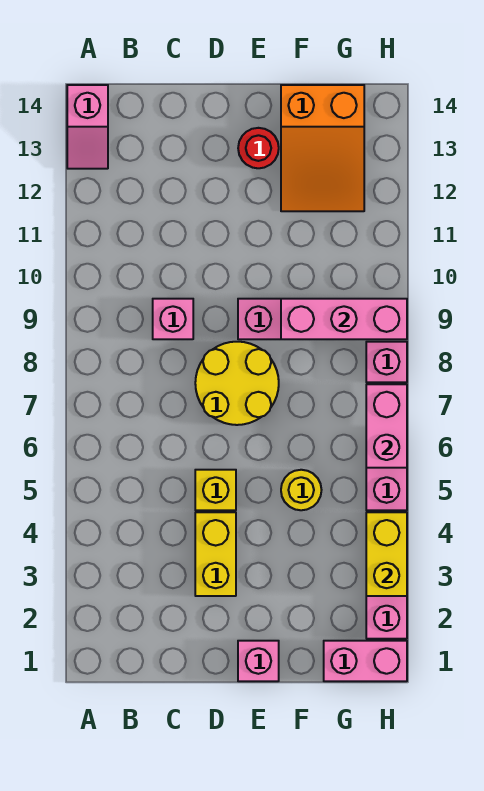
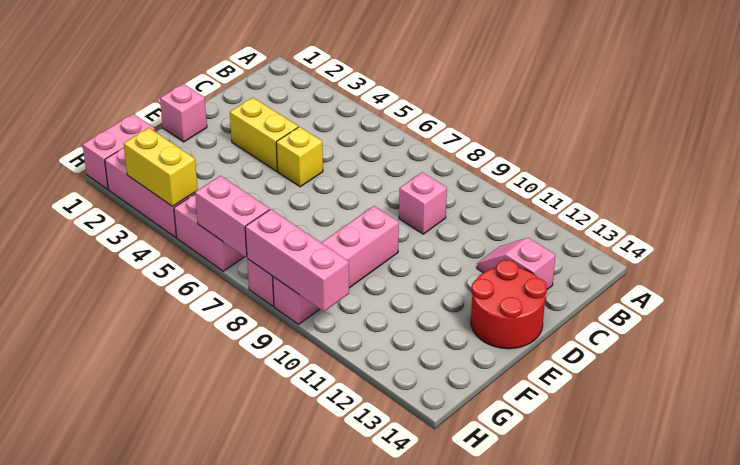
pink 1x2 slope [67,85,108,169] -> pink 1x2 slope moved to [477,238,555,289]
yellow 2x2 round brick [195,342,279,425] -> none
red 1x1 round brick [238,128,279,168] -> red 2x2 round brick [471,260,547,349]
yellow 1x1 round brick [281,470,321,510] -> none
pink 1x3 brick [281,299,407,339] -> pink 1x3 brick turned to [245,209,349,311]
orange 2x3 slope [281,85,364,211] -> none

